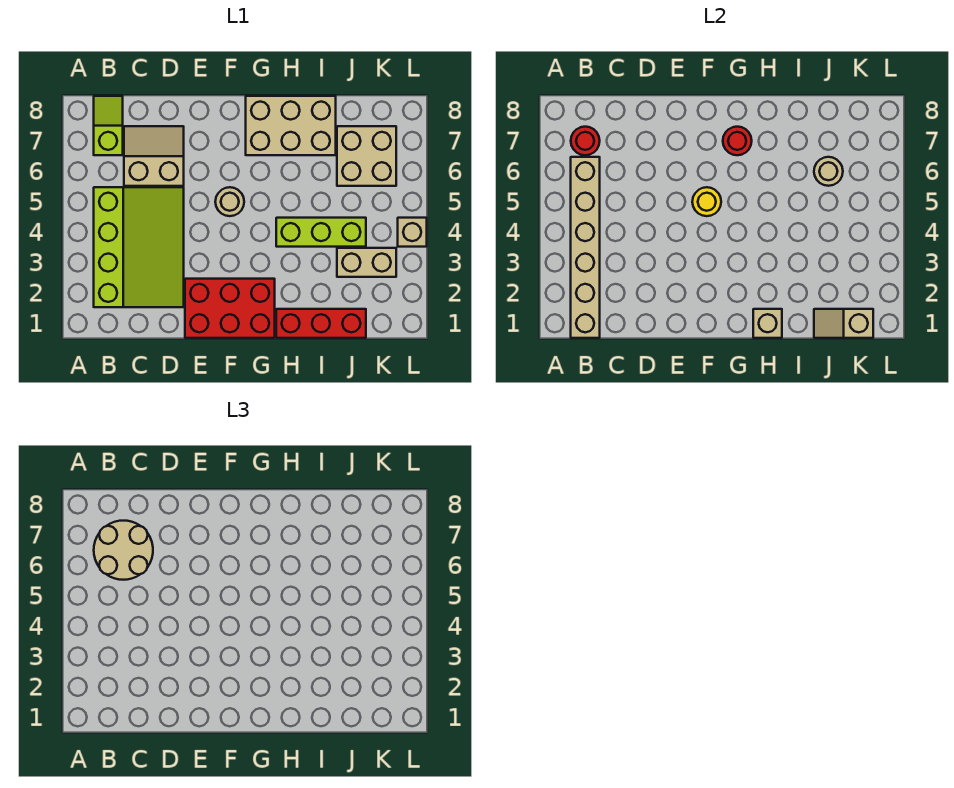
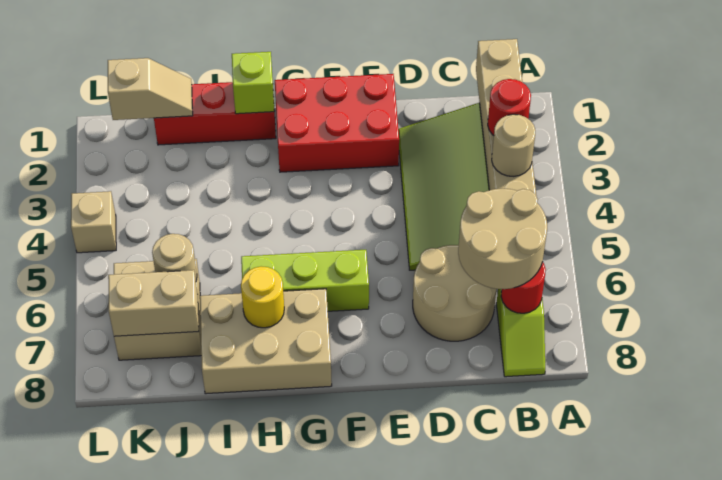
tan 2x2 slope [124,126,184,186] -> tan 2x2 round brick [413,245,496,341]
tan 1x1 round brick [215,187,244,216] -> tan 1x1 round brick moved to [492,114,535,176]
yellow 1x1 round brick [692,187,721,216] -> yellow 1x1 round brick moved to [241,266,284,328]
red 1x1 round brick [723,127,752,155] -> red 1x1 round brick moved to [488,79,531,135]
tan 1x1 brick [753,309,782,338] -> lime 1x1 brick [232,52,274,114]
lime 1x3 brick [276,218,366,247] -> lime 1x3 brick moved to [241,250,369,311]
tan 1x2 brick [337,248,396,277] -> tan 1x2 brick moved to [108,270,199,336]

